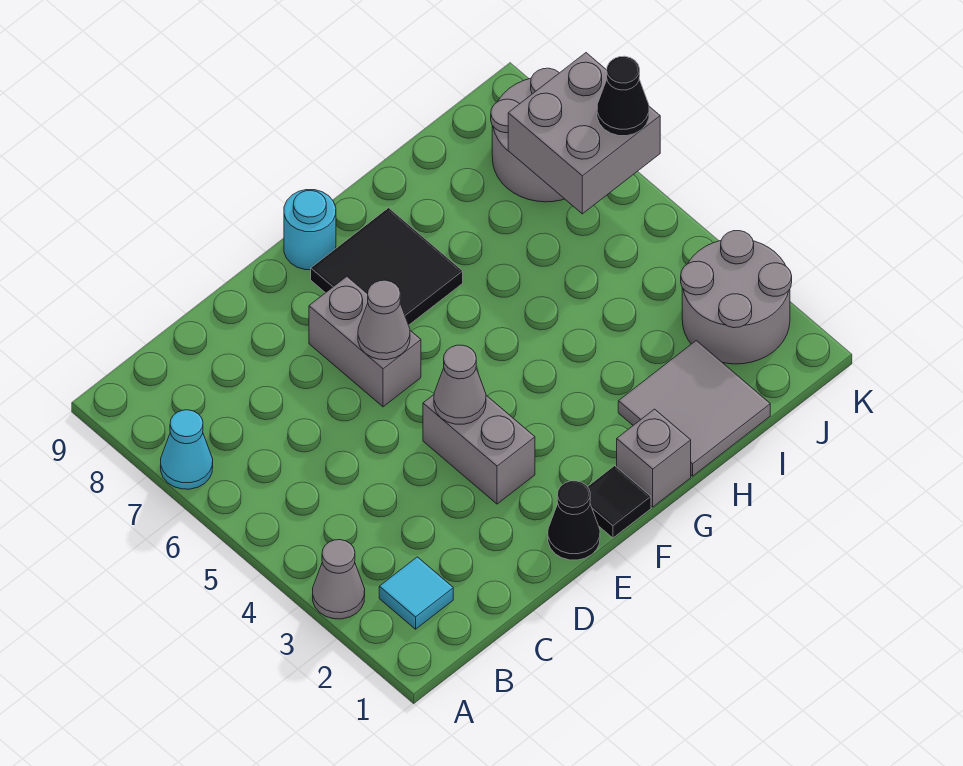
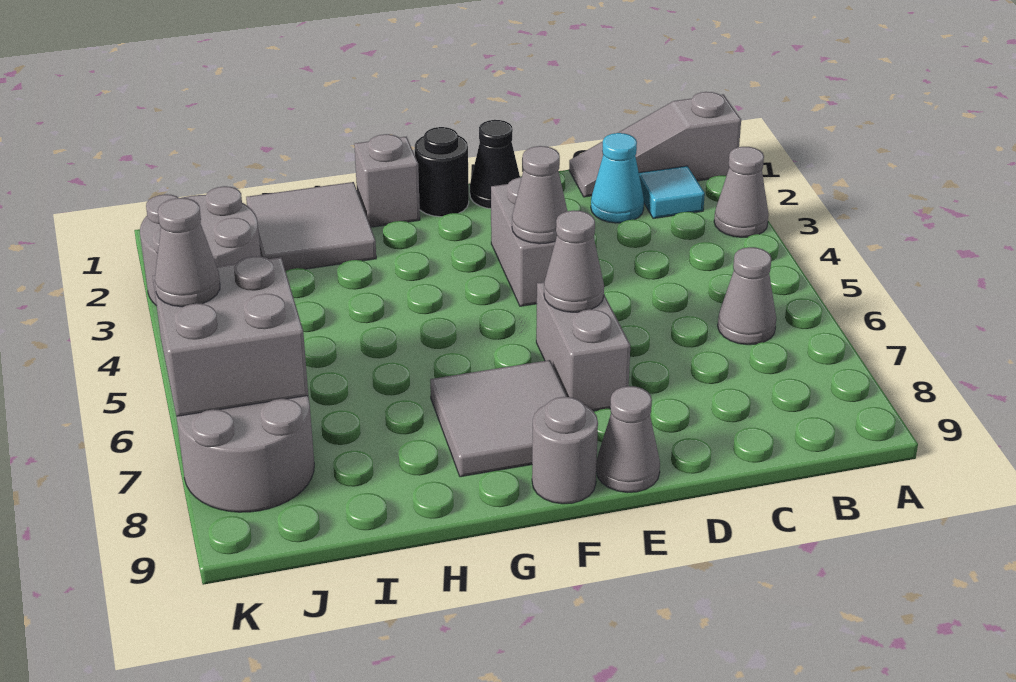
none -> grey 1x3 slope [569,92,741,197]
cyan 1x1 cone [161,410,213,489] -> cyan 1x1 cone moved to [591,133,644,223]
none -> grey 1x1 cone [718,247,776,345]
none -> grey 1x1 cone [596,386,660,492]
black 1x1 tile [588,466,651,538] -> black 1x1 round brick [415,127,469,217]
black 2x2 tile [311,208,463,325] -> grey 2x2 tile [430,360,567,477]
cyan 1x1 round brick [284,190,336,270] -> grey 1x1 round brick [532,397,598,504]
black 1x1 cone [597,56,649,136] -> grey 1x1 cone [155,198,220,307]

